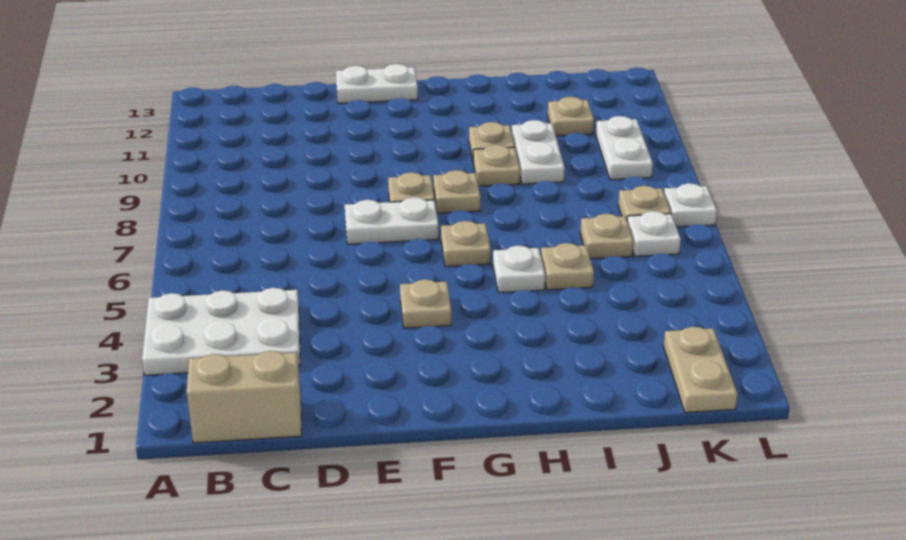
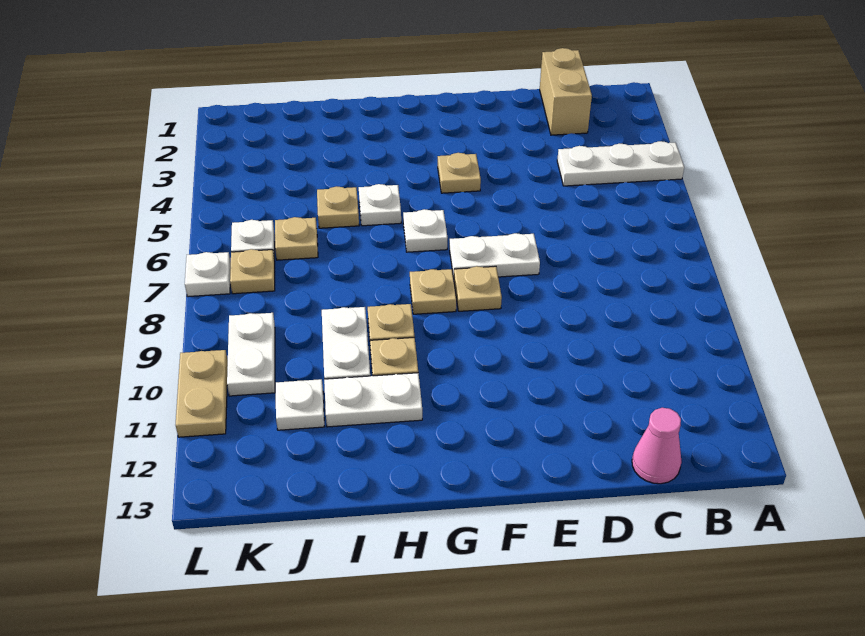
white 2x3 plate [142,288,300,375] -> white 1x3 plate [557,141,684,186]
tan 1x2 brick [187,351,302,443] -> tan 1x2 brick turned to [540,48,592,135]
none -> pink 1x1 cone [632,408,682,484]
white 1x2 plate [336,64,418,104] -> white 1x2 plate moved to [324,373,422,427]
tan 1x1 plate [441,221,491,267] -> white 1x1 plate [403,209,448,252]
tan 1x1 plate [548,97,594,136] -> white 1x1 plate [276,379,324,430]
tan 1x2 plate [664,327,737,413] -> tan 1x2 plate moved to [176,350,228,437]

